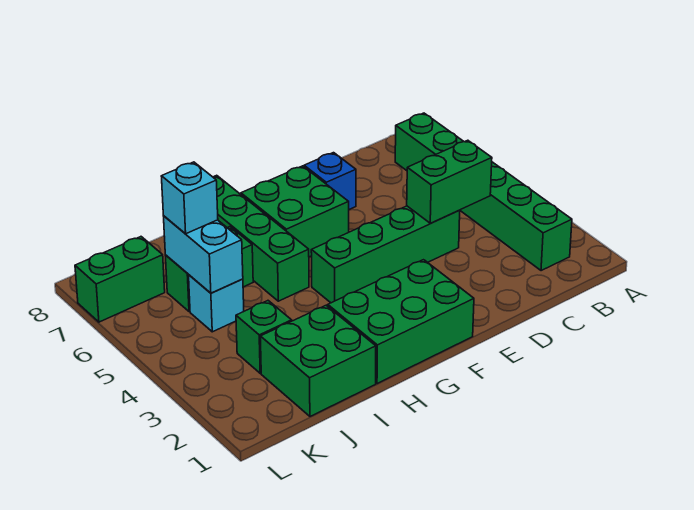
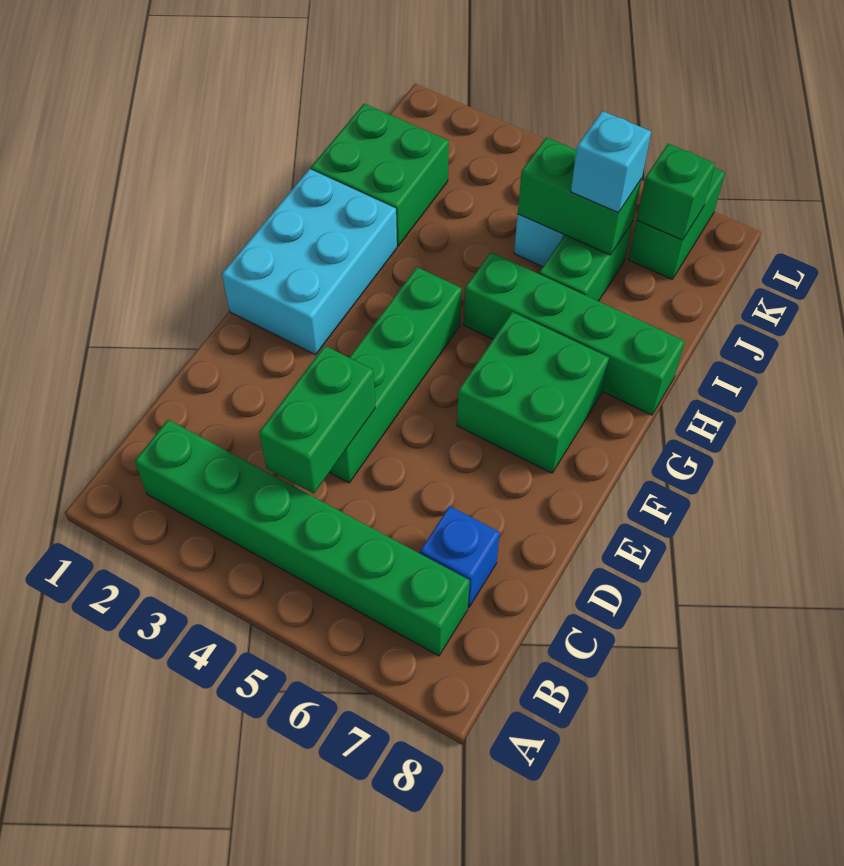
blue 1x1 brick [304,153,356,209] -> blue 1x1 brick moved to [420,506,500,608]
green 2x3 brick [328,260,474,384] -> cyan 2x3 brick [222,169,397,355]
green 1x1 brick [236,301,292,373] -> green 1x1 brick moved to [637,144,715,240]
cyan 1x2 brick [164,216,243,293] -> green 1x2 brick [518,137,641,255]

